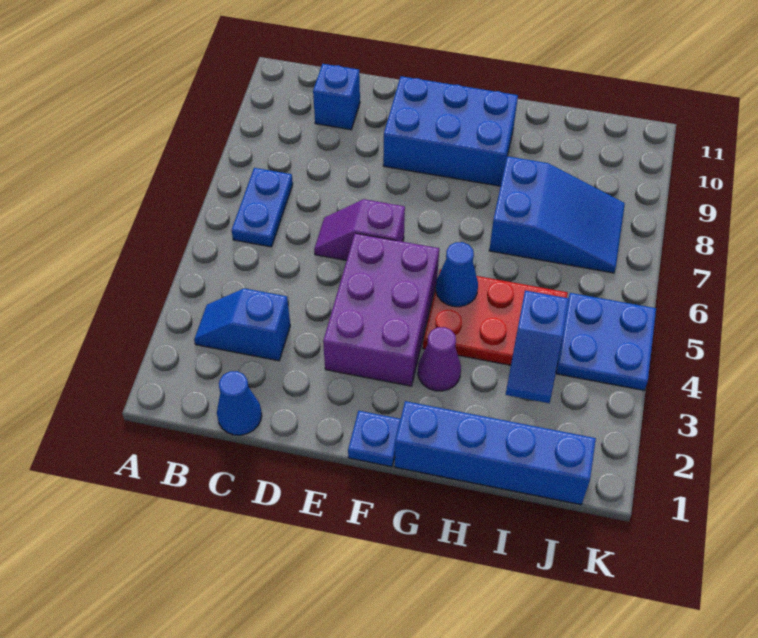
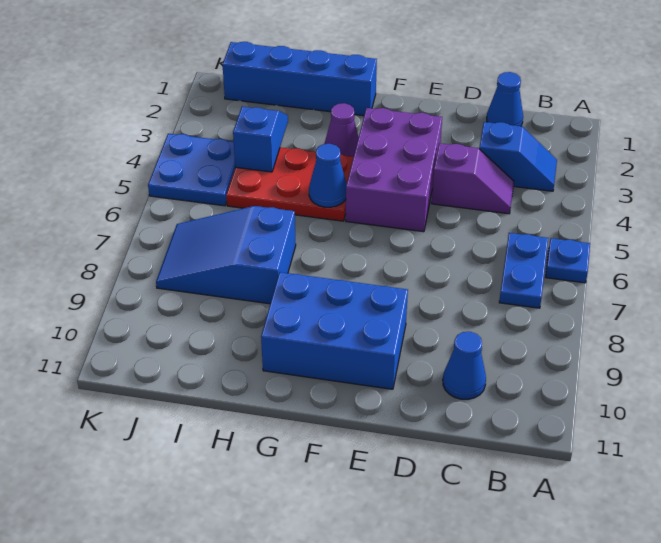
blue 1x1 brick [313,64,360,130] -> blue 1x1 cone [443,332,486,399]
purple 1x2 slope [314,199,405,260] -> purple 1x2 slope moved to [432,143,514,214]
blue 1x1 plate [348,411,400,467] -> blue 1x1 plate moved to [546,238,590,283]

